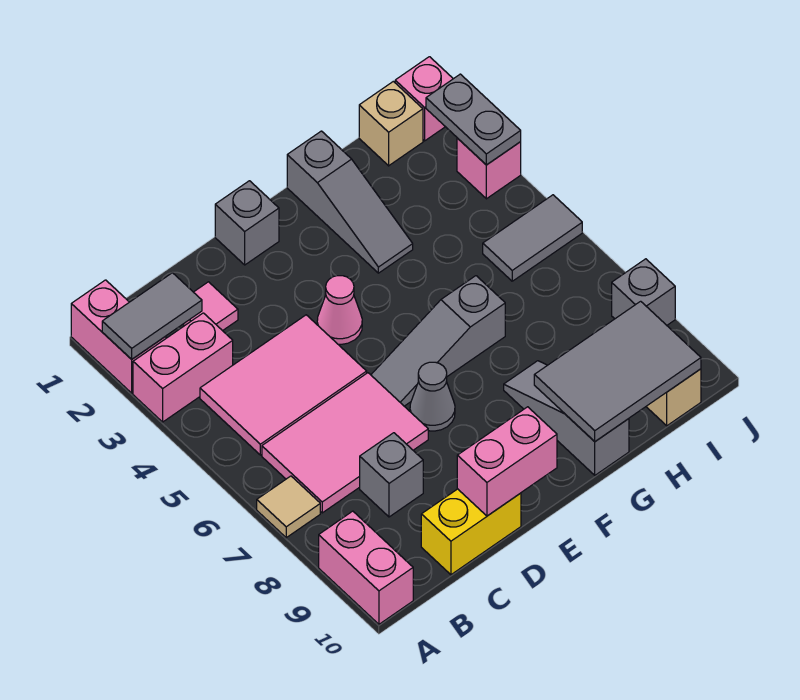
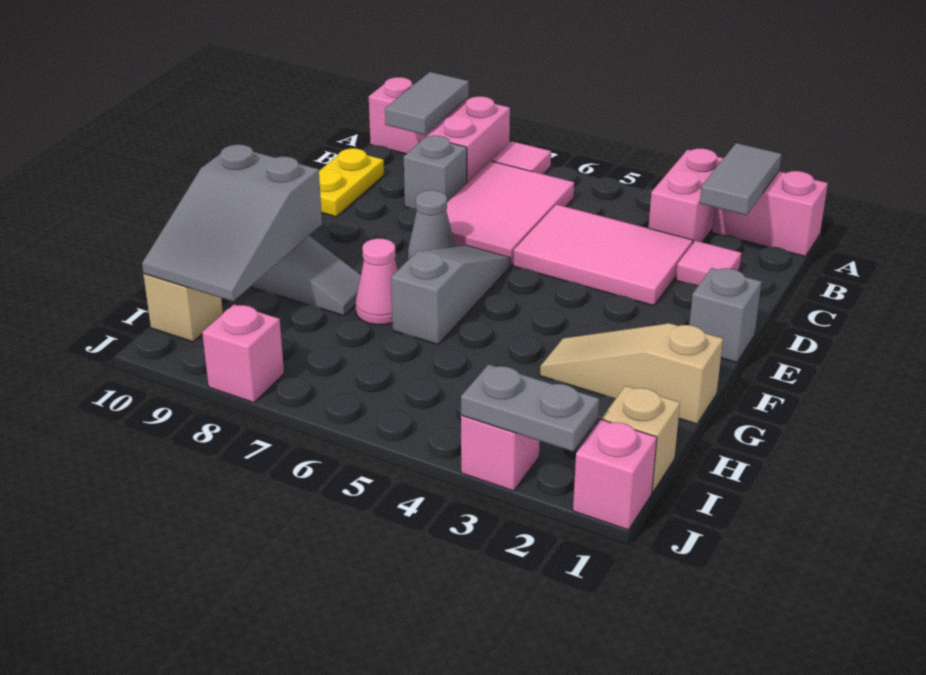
tan 1x1 tile [257,476,320,538] -> pink 1x1 tile [492,141,551,174]
pink 2x3 tile [200,315,367,455] -> pink 2x3 tile turned to [513,204,693,306]
yellow 1x2 brick [421,489,521,575] -> yellow 1x2 plate [319,148,384,217]
pink 1x2 brick [457,407,557,516] -> pink 1x2 brick moved to [427,96,510,183]
pink 1x1 cone [317,276,362,344] -> pink 1x1 cone moved to [355,239,398,325]
grey 1x3 slope [287,131,413,273] -> tan 1x3 slope [540,323,723,424]
grey 2x3 tile [534,301,701,441] -> grey 2x3 slope [142,145,322,301]
grey 1x2 tile [483,195,582,281] -> grey 1x2 tile moved to [385,72,469,135]
grey 1x1 brick [612,259,675,325] -> pink 1x1 brick [202,304,284,403]

